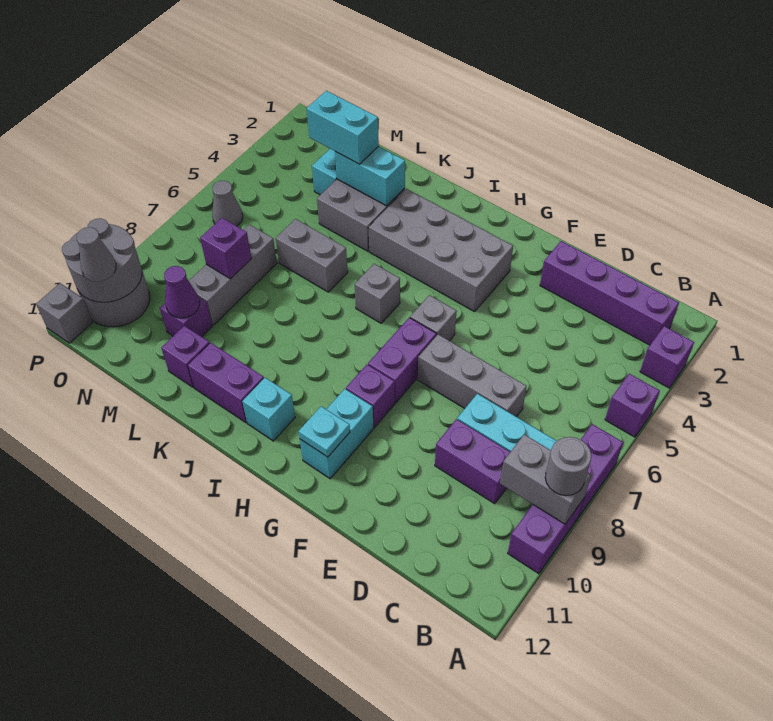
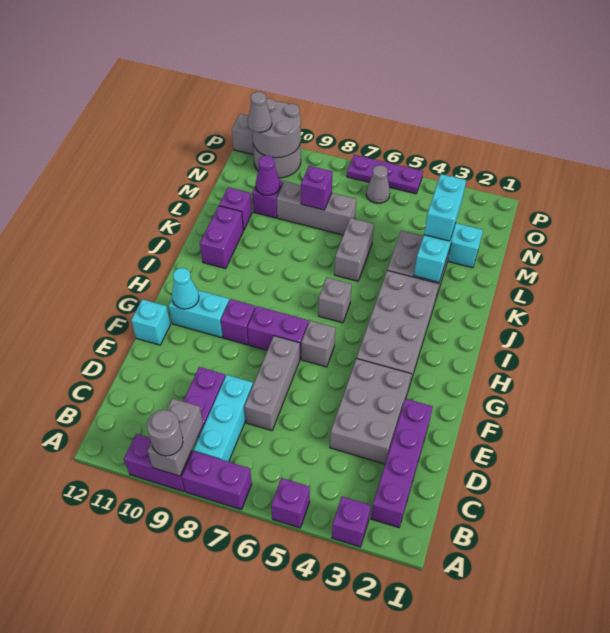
none -> grey 2x3 brick [330,358,411,464]
cyan 1x1 plate [299,406,350,457] -> cyan 1x1 cone [172,268,199,309]
cyan 1x1 brick [242,378,295,441] -> cyan 1x1 brick moved to [131,299,171,345]
none -> purple 1x3 plate [347,155,423,194]

